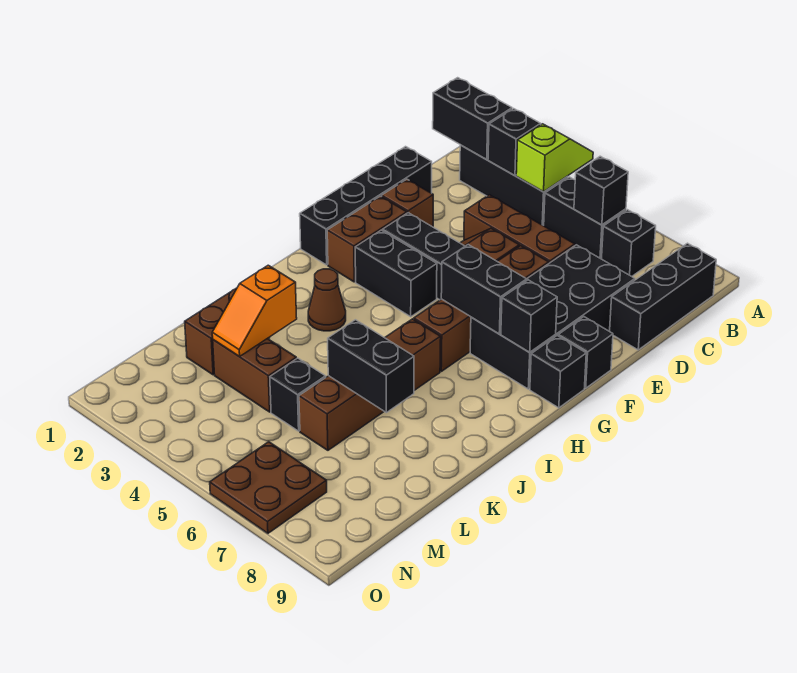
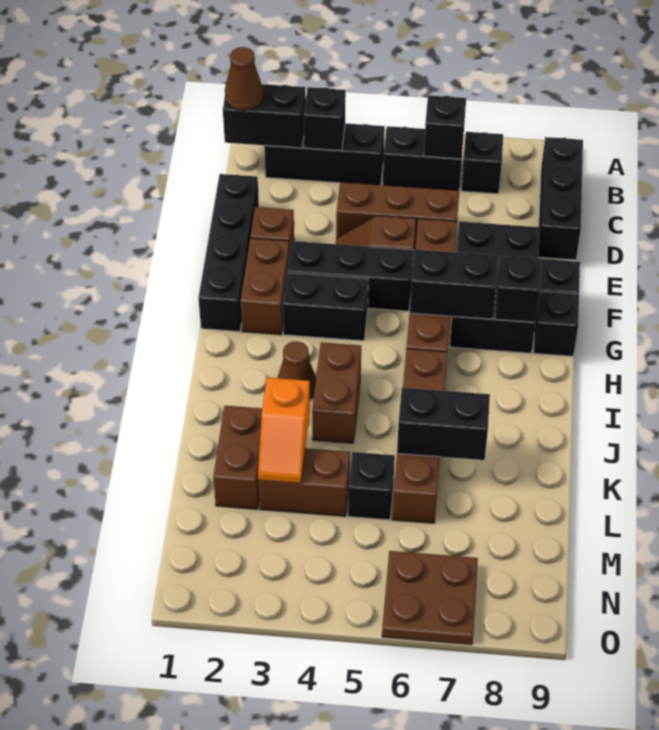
lime 1x2 slope [516,124,593,192] -> none
none -> brown 1x1 cone [225,47,263,110]
black 2x4 brick [470,245,635,389] -> black 2x3 brick [450,222,539,353]
none -> brown 1x2 brick [312,342,361,443]

